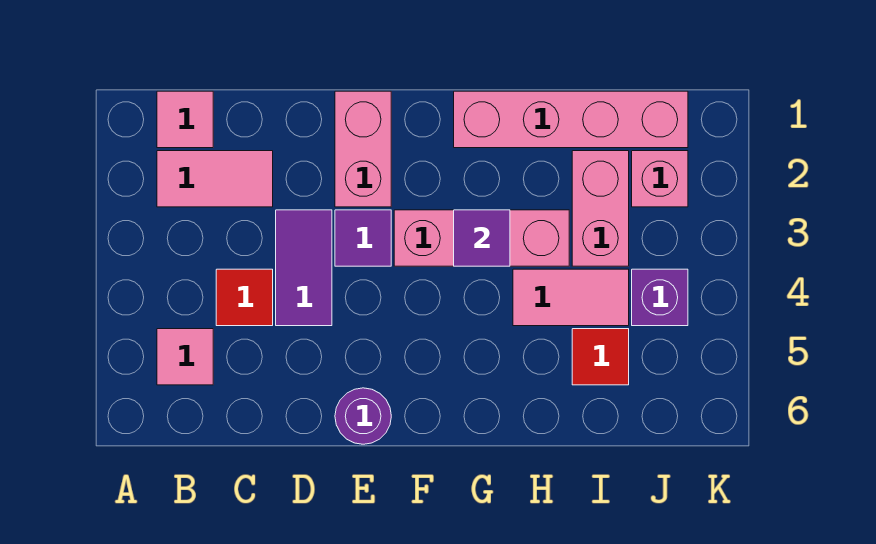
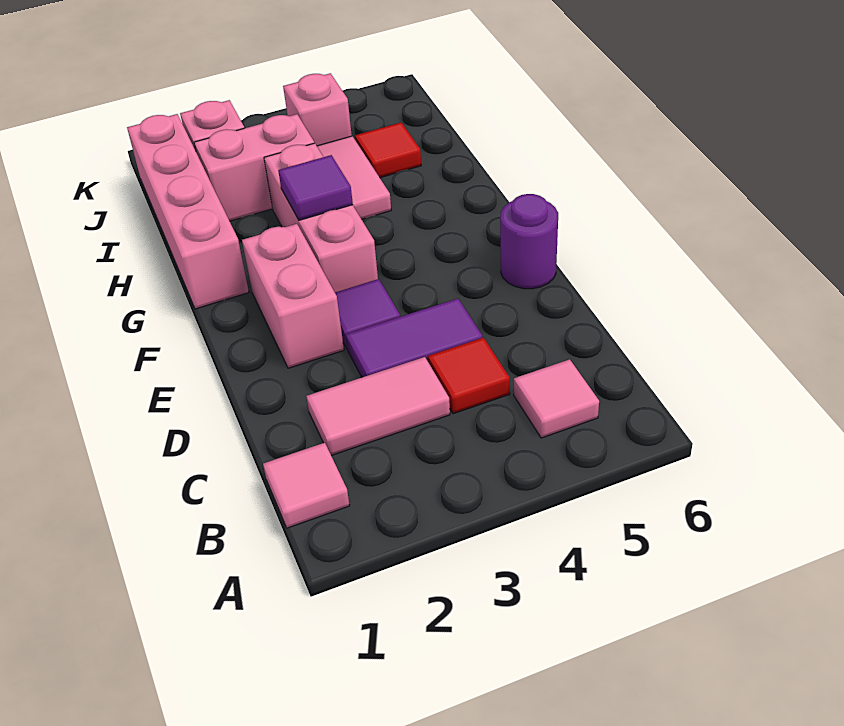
pink 1x2 tile [157,151,273,207] -> pink 1x2 tile turned to [306,357,450,456]
pink 1x2 brick [335,91,391,207] -> pink 1x2 brick turned to [242,224,344,368]
purple 1x1 brick [632,269,688,326] -> pink 1x1 brick [283,73,352,146]

